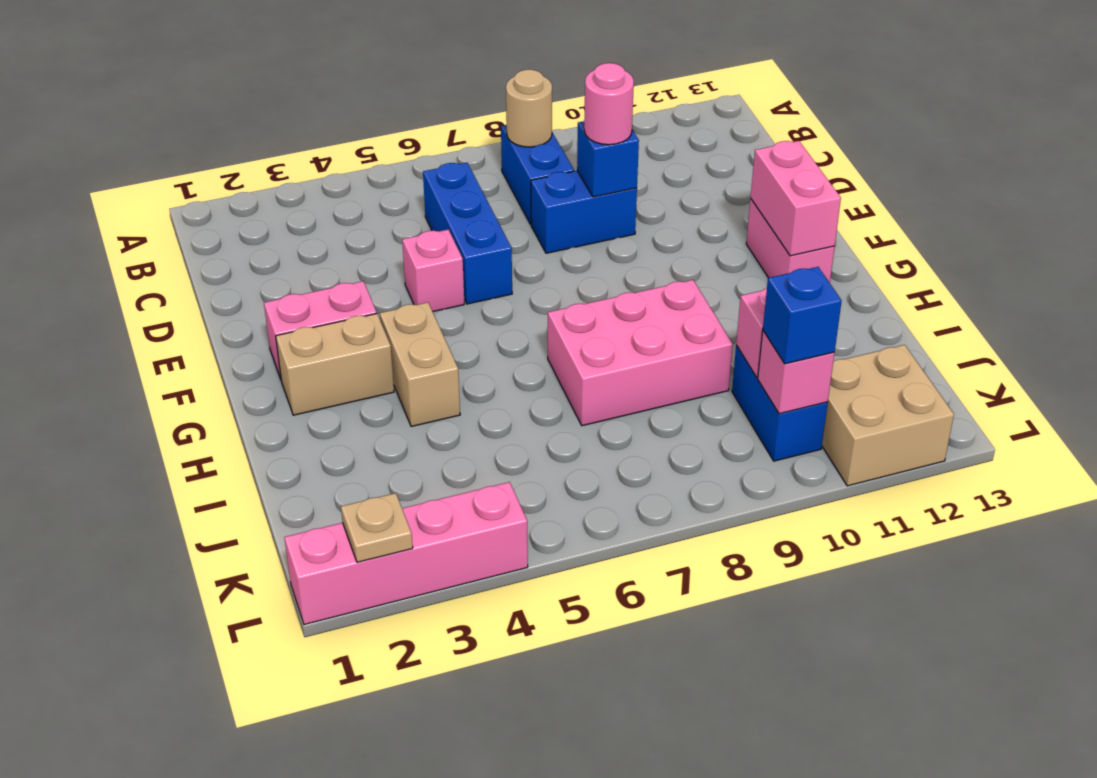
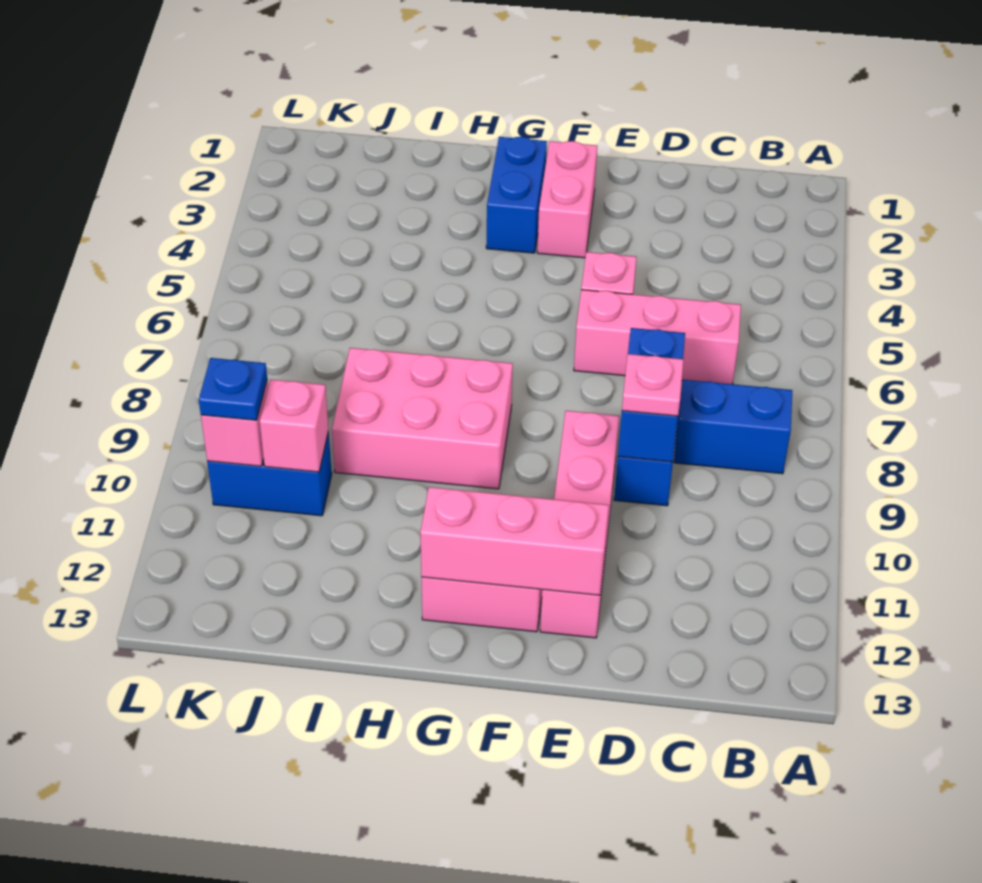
tan 1x1 round brick [506,69,552,147] -> none
blue 1x3 brick [423,163,512,304] -> pink 1x3 brick [574,290,741,384]
blue 1x1 brick [577,121,639,197] -> blue 1x2 brick [618,328,685,462]
pink 1x1 round brick [584,63,634,145] -> pink 1x1 plate [622,354,683,416]
pink 1x2 brick [751,141,841,256] -> pink 1x3 brick [420,487,609,595]
tan 1x2 brick [276,314,394,415] -> blue 1x2 brick [486,137,547,253]
tan 1x2 brick [380,302,460,427] -> none
pink 2x3 brick [548,280,733,426] -> pink 2x3 brick turned to [332,348,513,489]
blue 1x1 brick [763,267,842,364] -> blue 1x1 plate [199,358,267,420]
tan 2x2 brick [822,345,954,486] -> none
pink 1x4 brick [284,482,528,625] -> pink 1x4 brick moved to [540,411,619,638]
tan 1x1 plate [341,493,413,562] -> none

